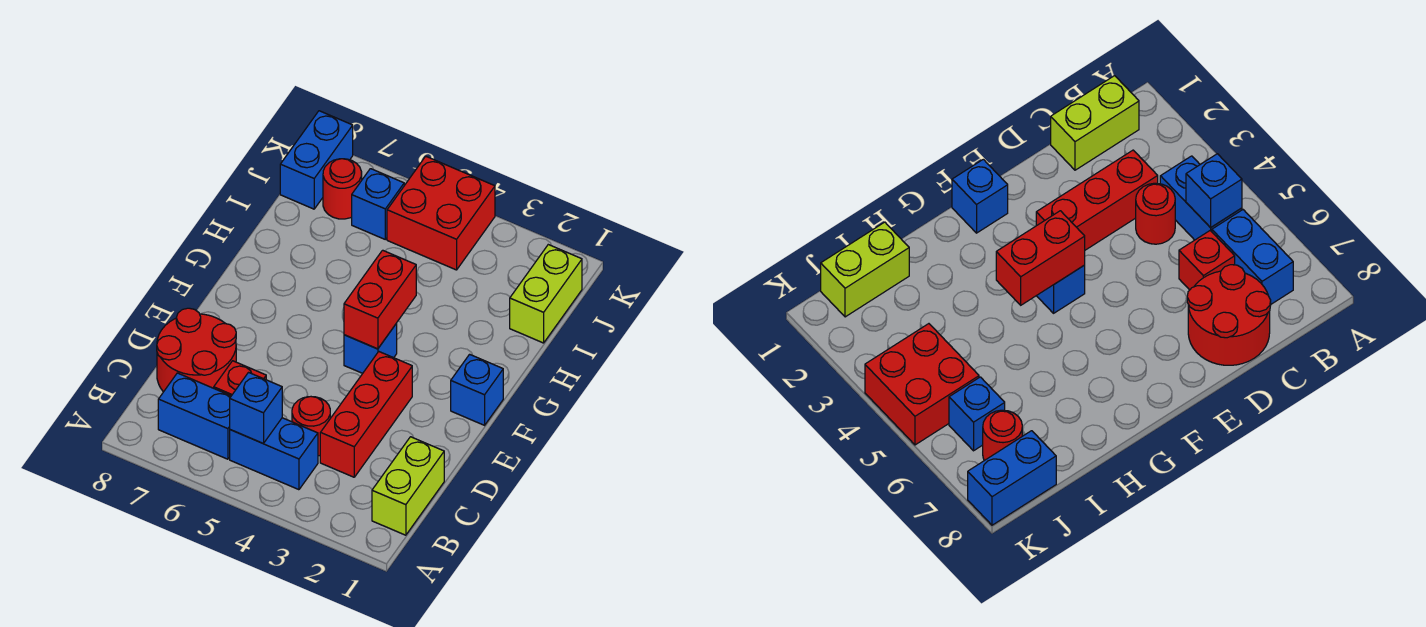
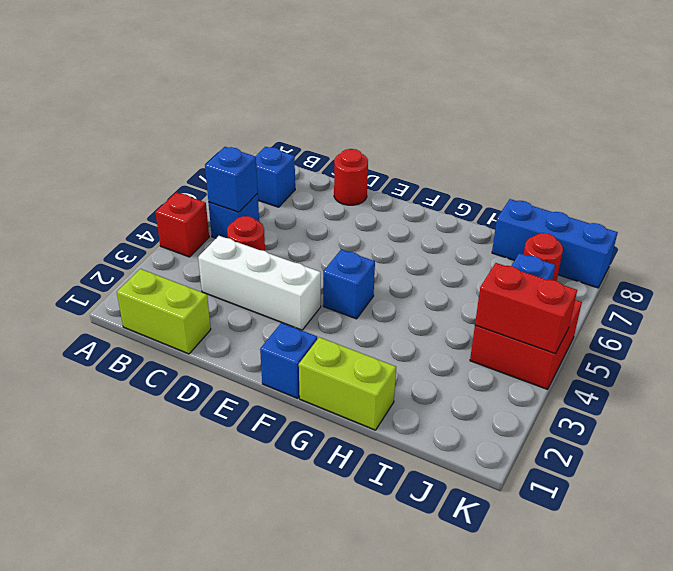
blue 1x2 brick [230,418,318,490] -> blue 1x1 brick [208,194,259,238]
blue 1x2 brick [158,373,231,459] -> blue 1x1 brick [256,147,295,207]
red 1x3 brick [320,352,412,477] -> white 1x3 brick [198,236,321,330]
red 1x1 brick [214,361,266,396] -> red 1x1 brick moved to [156,192,209,257]
red 2x2 round brick [157,308,236,392] -> red 1x1 round brick [334,149,368,205]
red 1x2 brick [344,250,416,349] -> red 1x2 brick moved to [475,263,577,354]
lime 1x2 brick [510,245,582,343] -> lime 1x2 brick moved to [299,337,396,430]
blue 1x2 brick [280,111,353,209] -> blue 1x3 brick [492,199,618,288]

